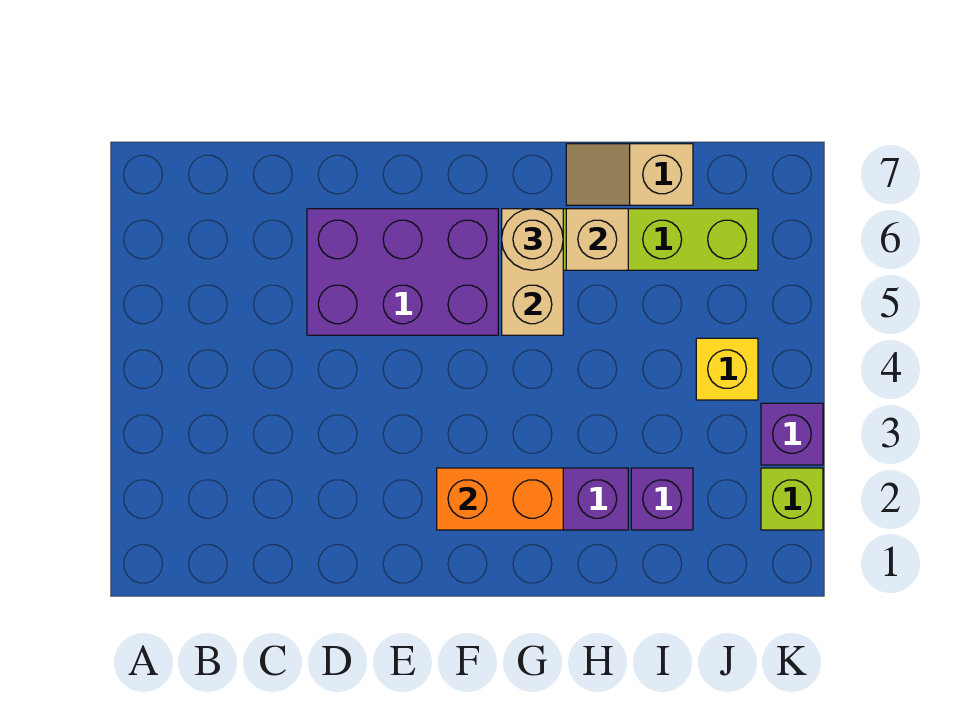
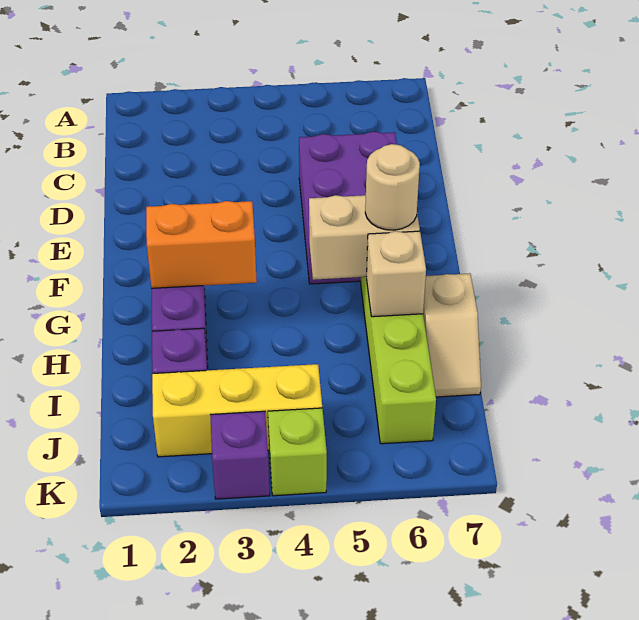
orange 1x2 brick [437,468,563,530] -> orange 1x2 brick turned to [146,201,257,288]
tan 1x2 slope [566,144,693,205] -> tan 1x2 slope turned to [423,274,481,397]
yellow 1x1 brick [696,338,758,400] -> yellow 1x3 brick [152,364,322,457]
lime 1x1 brick [761,468,823,530] -> lime 1x1 brick moved to [268,408,327,496]

